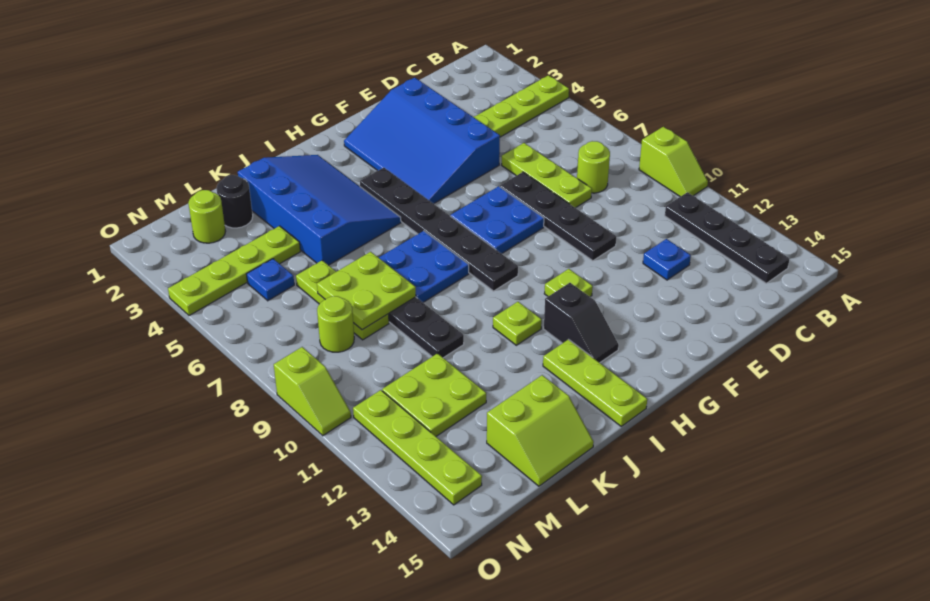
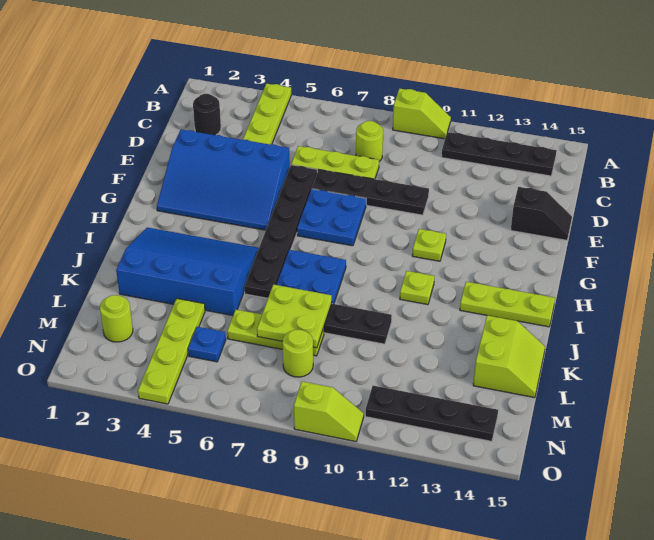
blue 1x1 plate [643,239,691,280] -> none
black 1x6 plate [360,168,518,291] -> black 1x6 plate turned to [244,165,317,298]
black 1x2 slope [544,283,619,363] -> black 1x2 slope moved to [511,187,572,240]
black 1x1 round brick [216,175,253,228] -> black 1x1 round brick moved to [193,94,221,135]
lime 2x2 plate [382,353,486,436] -> none
lime 1x4 plate [353,390,482,505] -> black 1x4 plate [365,386,498,441]

